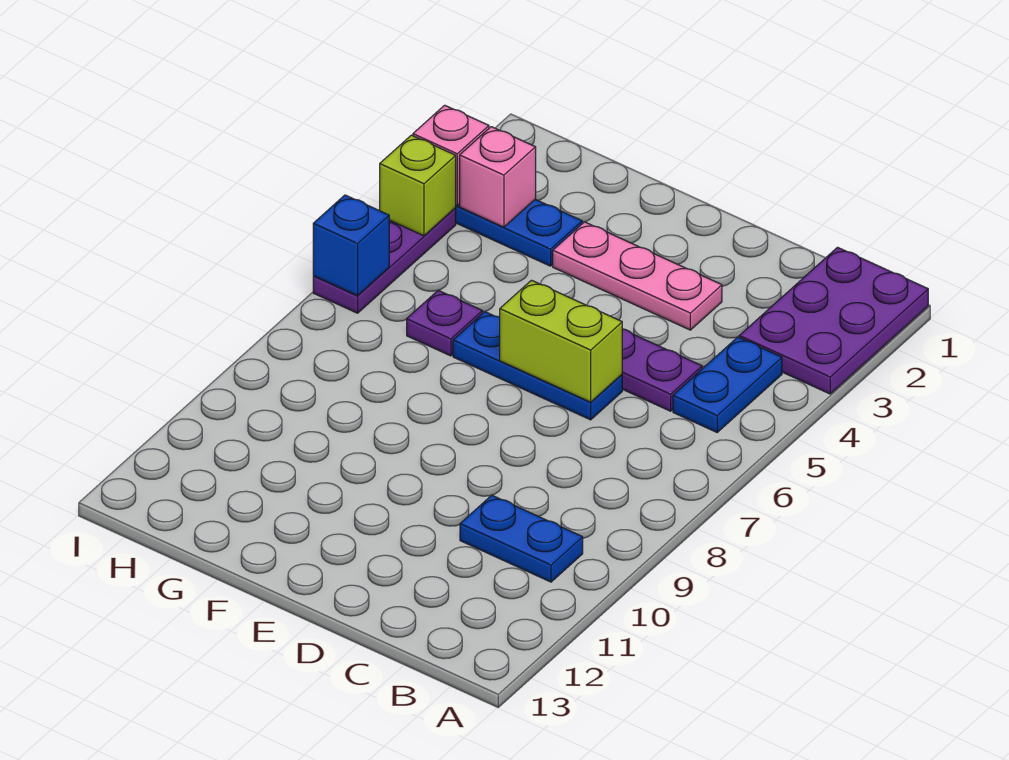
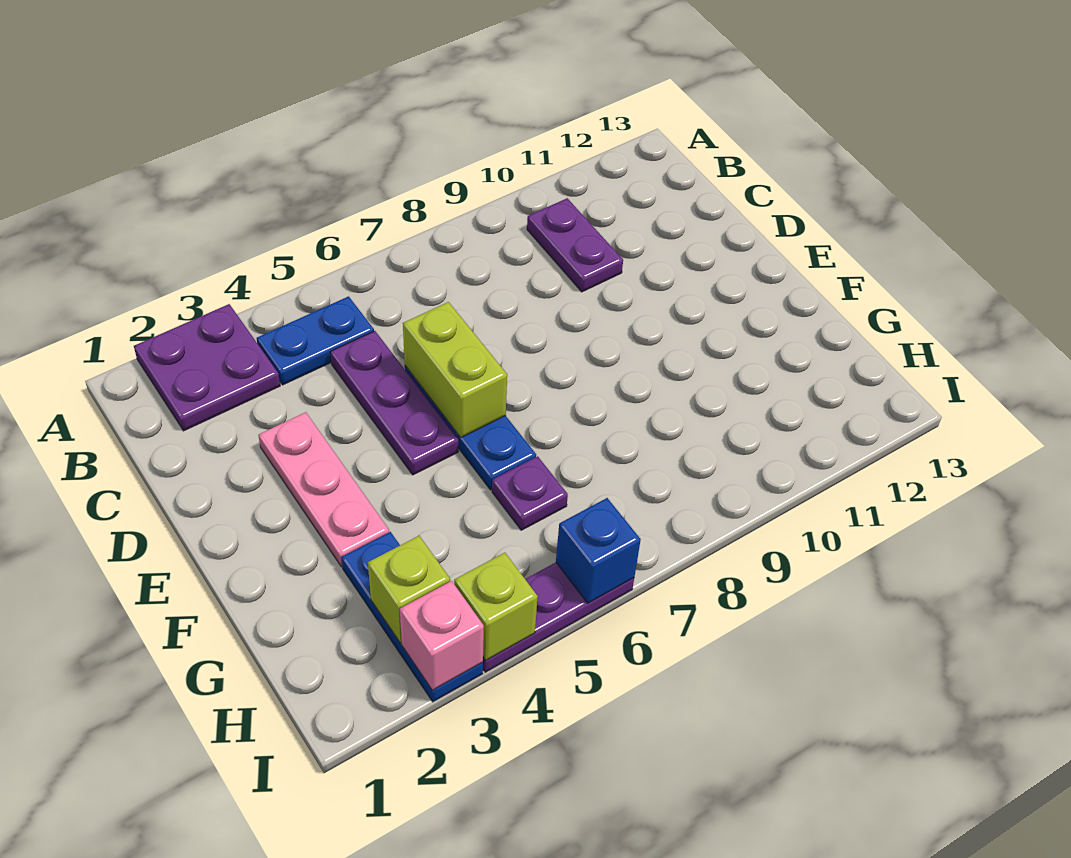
purple 2x3 plate [739,247,928,394] -> purple 2x2 plate [134,304,280,431]
blue 1x2 plate [460,495,583,582] -> purple 1x2 plate [527,198,623,292]
pink 1x1 brick [460,127,536,227] -> lime 1x1 brick [368,536,450,643]

